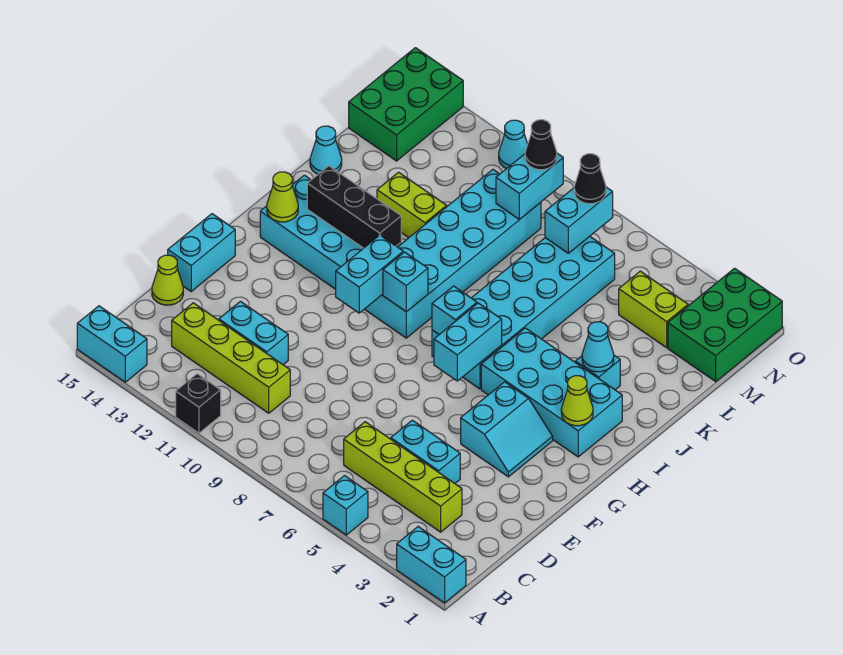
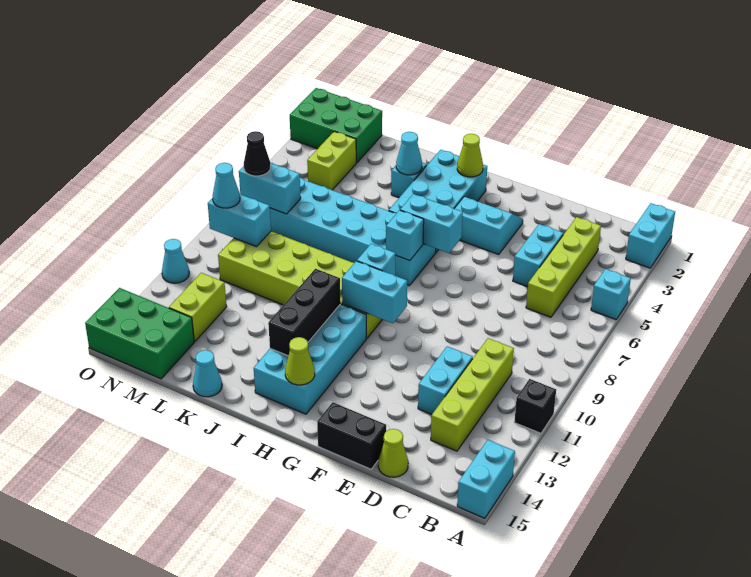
cyan 1x2 brick [168,214,235,291] -> black 1x2 brick [317,402,386,469]
cyan 2x6 brick [365,170,541,338] -> lime 2x6 brick [218,231,382,338]
lime 1x2 brick [377,172,447,238] -> lime 1x2 brick moved to [169,273,227,342]
black 1x1 cone [525,120,557,170] -> cyan 1x1 cone [213,163,240,208]

